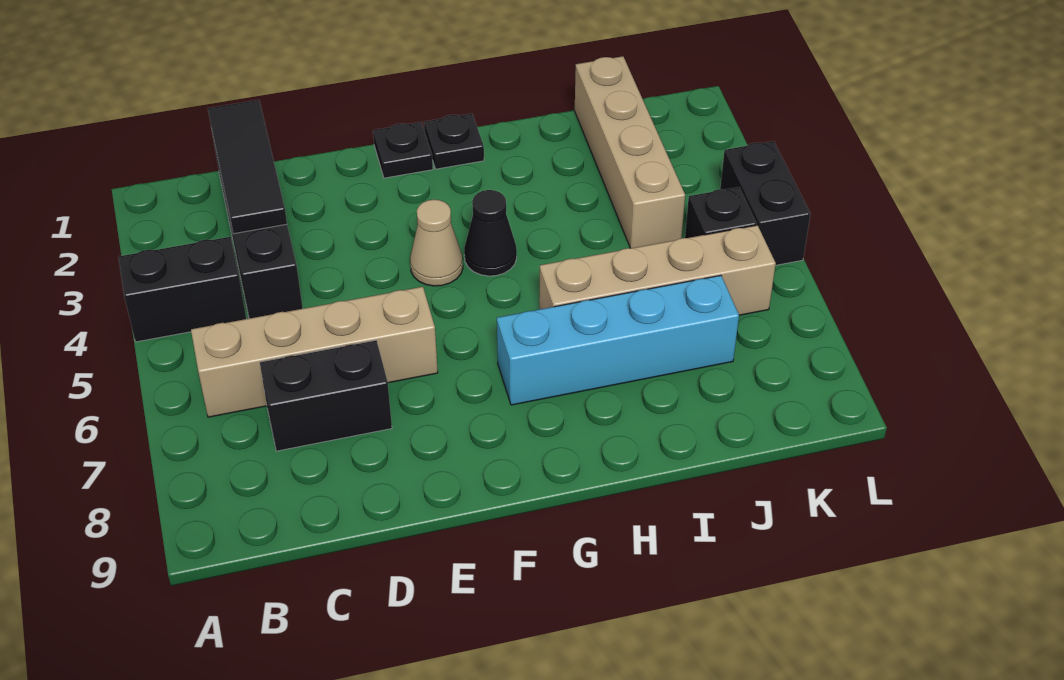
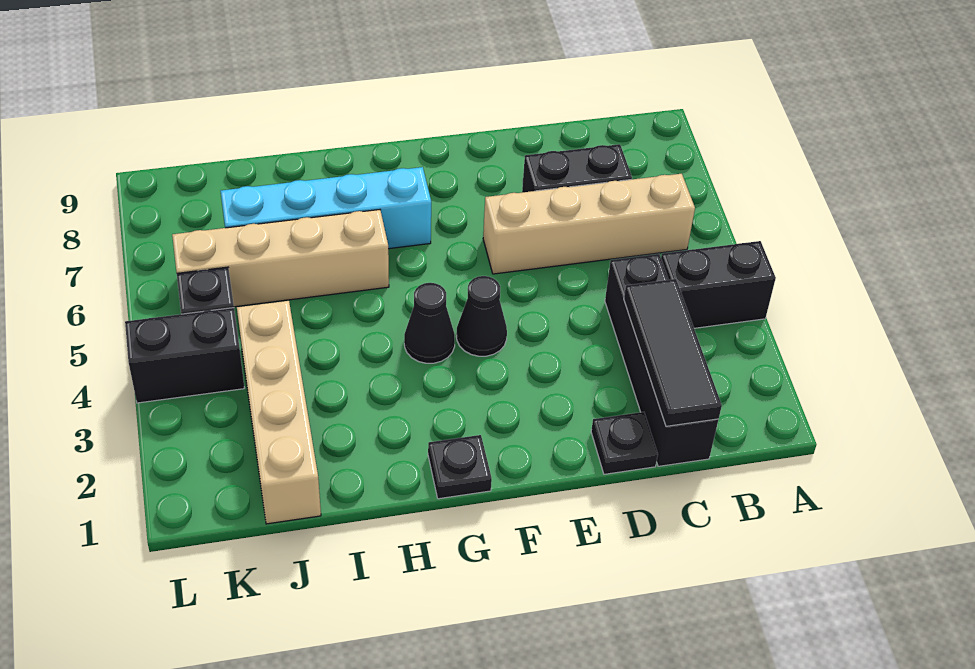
black 1x1 plate [373,122,433,178] -> black 1x1 plate moved to [591,412,658,474]
tan 1x1 cone [410,200,463,286] -> black 1x1 cone [457,276,507,356]
black 1x2 brick [720,141,810,265] -> black 1x2 brick turned to [125,308,244,403]

